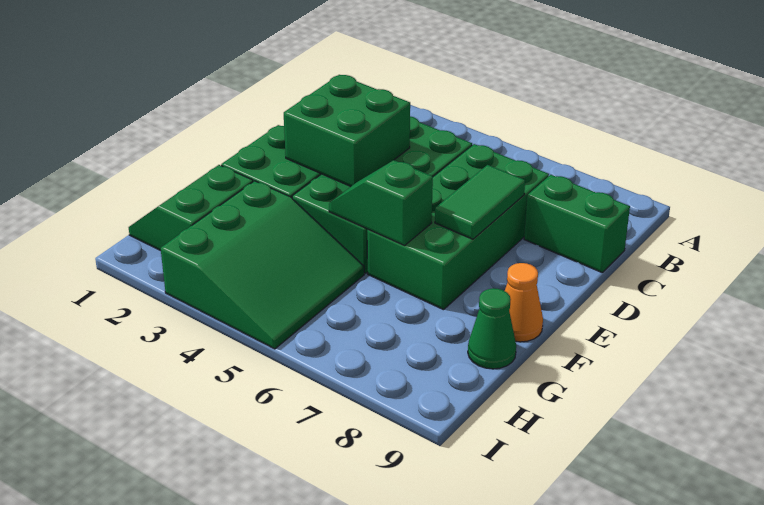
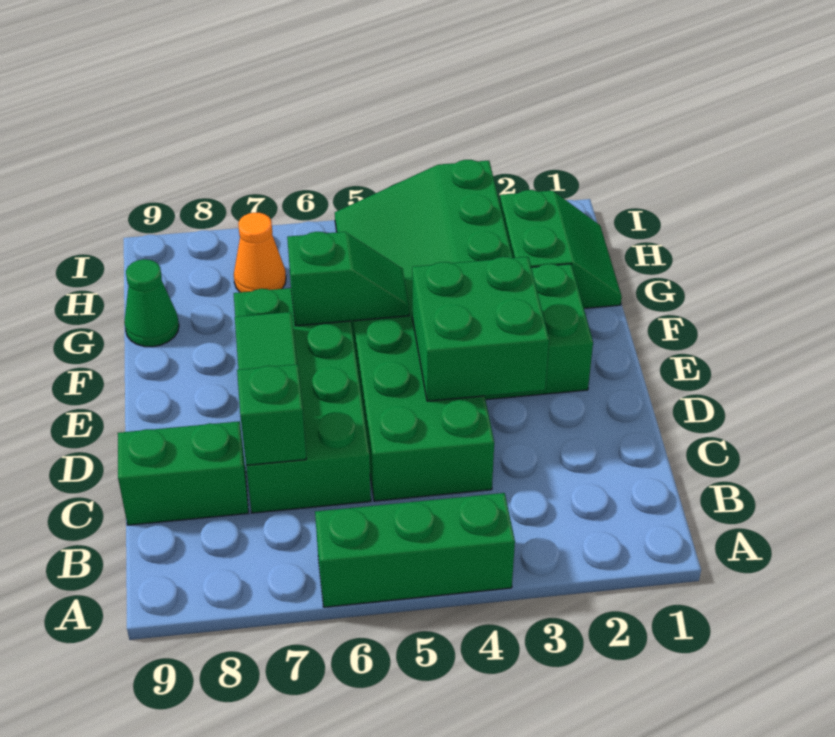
none -> green 1x3 brick [315,493,515,607]
none -> green 1x1 brick [237,364,306,465]
orange 1x1 cone [505,263,543,342] -> orange 1x1 cone moved to [234,213,286,292]

